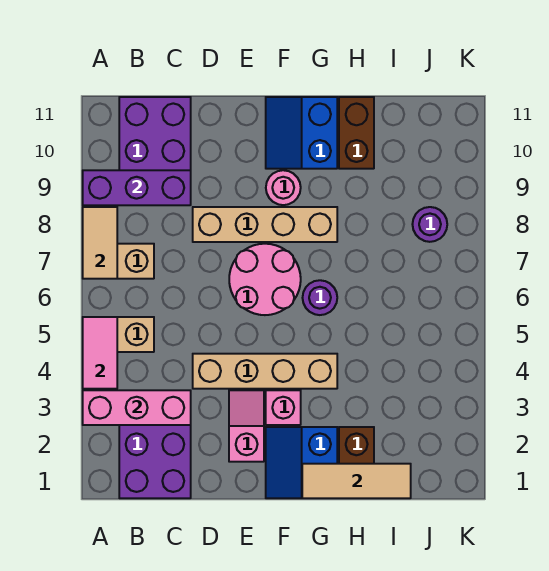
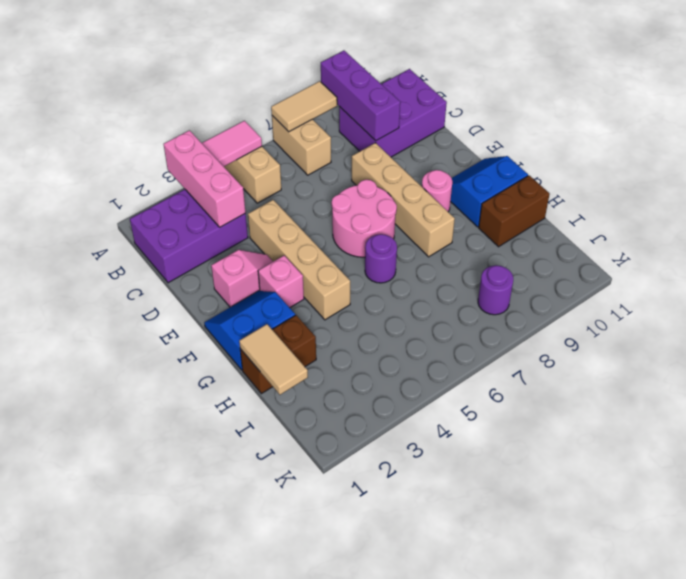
tan 1x3 tile [302,464,411,498] -> tan 1x2 tile [239,324,308,395]

